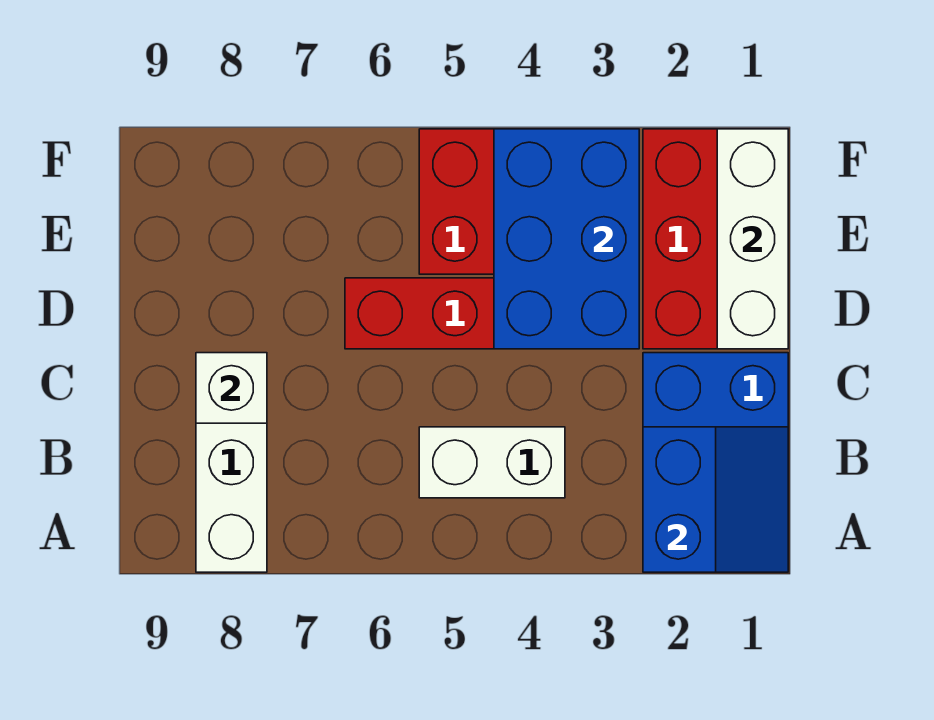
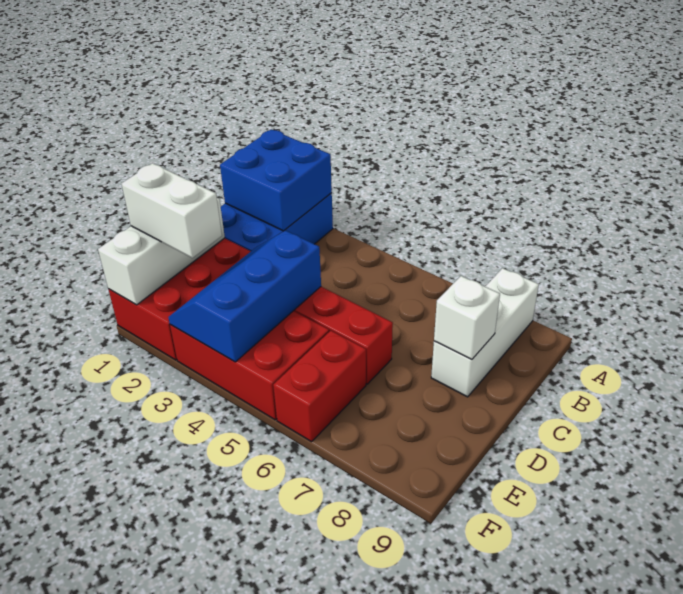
blue 2x2 slope [643,427,788,572] -> blue 2x2 brick [220,130,332,231]
white 1x2 brick [419,427,565,498] -> white 1x2 brick moved to [122,163,222,258]
blue 2x3 brick [494,129,639,349] -> blue 2x3 slope [168,231,321,362]
none -> red 1x2 brick [273,331,366,442]

